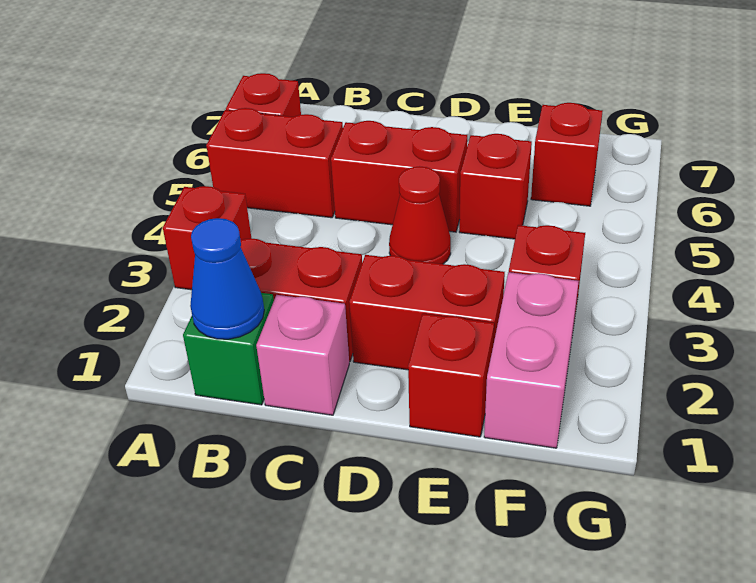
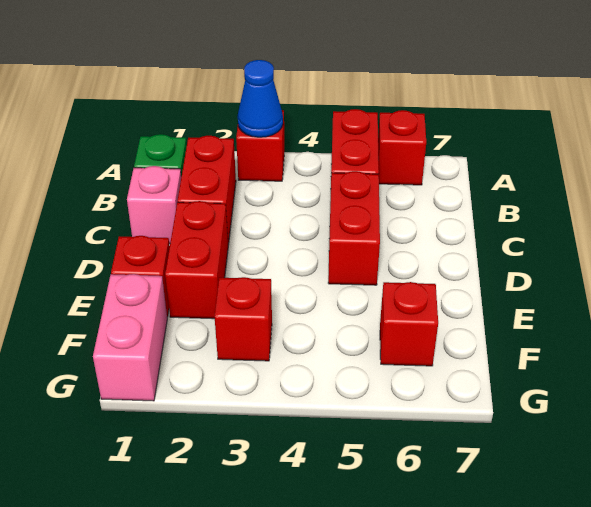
blue 1x1 cone [190,218,264,339] -> blue 1x1 cone moved to [238,60,283,137]
red 1x1 cone [389,166,451,264] -> none
red 1x1 brick [459,134,532,239] -> none
pink 1x2 brick [484,272,579,448] -> pink 1x2 brick turned to [93,274,167,401]

